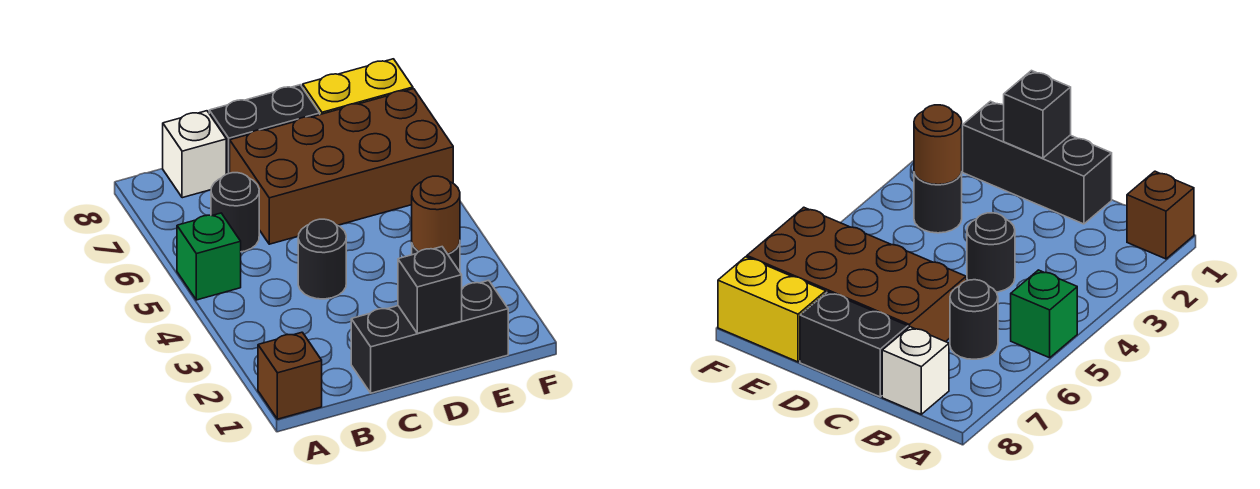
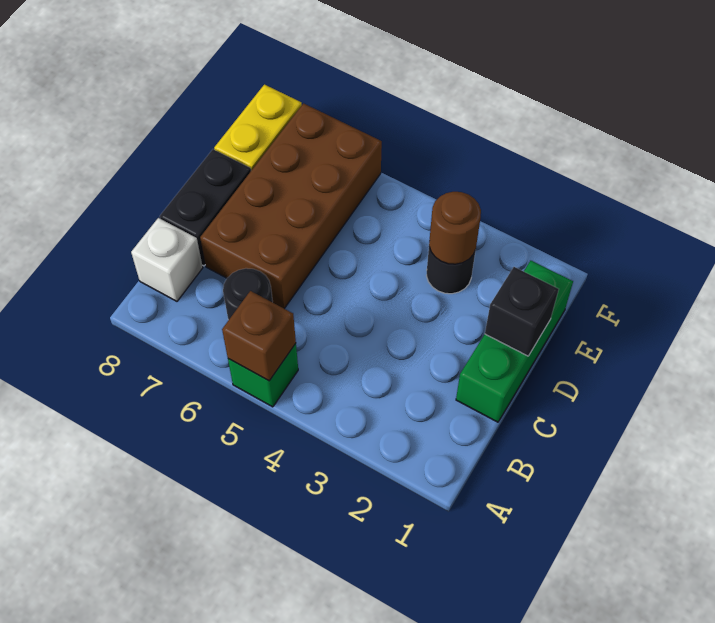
brown 1x1 brick [258,332,322,419] -> brown 1x1 brick moved to [222,291,296,381]
black 1x3 brick [351,280,508,393] -> green 1x3 brick [456,261,573,422]
black 1x1 round brick [298,219,346,299] -> none

